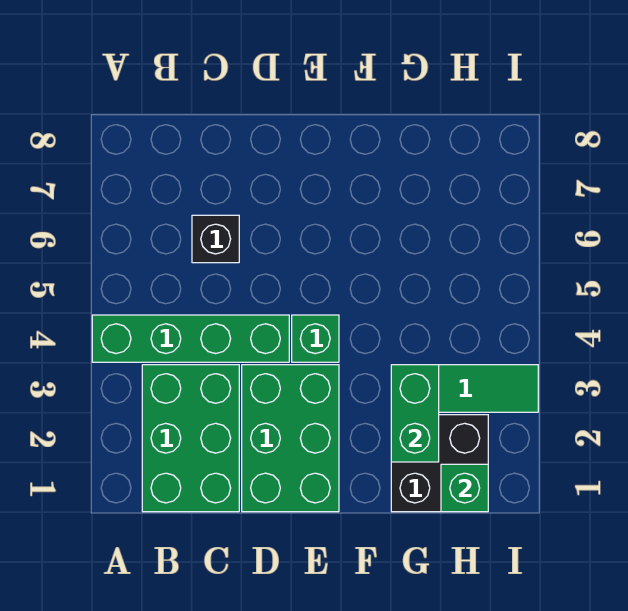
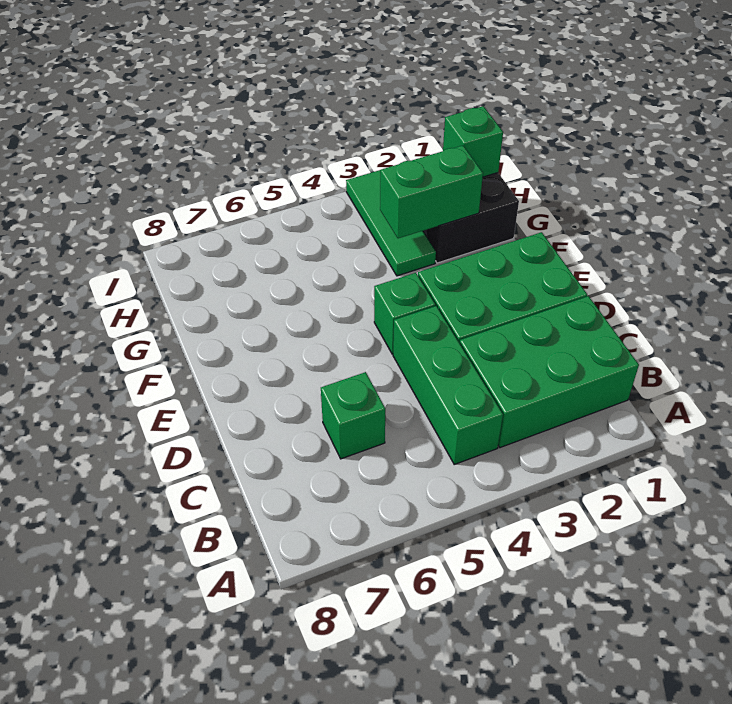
green 1x4 brick [92,315,289,362] -> green 1x3 brick [393,306,503,464]
black 1x1 brick [192,215,239,263] -> green 1x1 brick [321,372,385,459]

